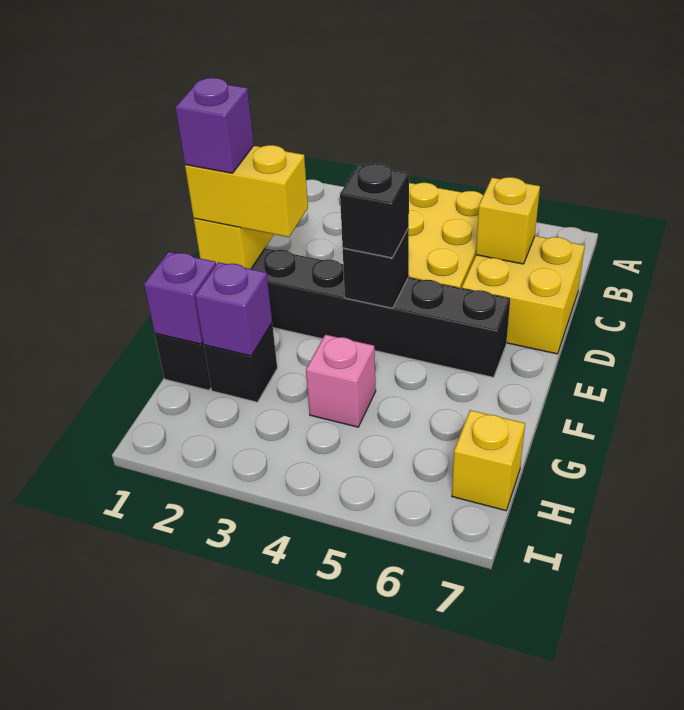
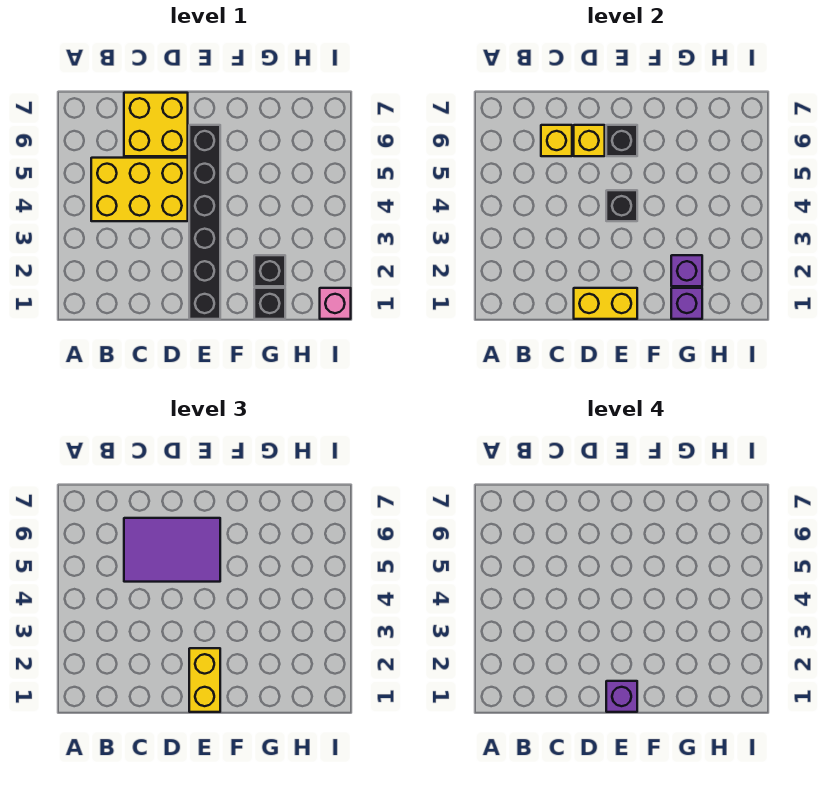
none -> purple 2x3 tile [124,518,220,582]
black 1x1 brick [340,164,409,258] -> black 1x1 brick moved to [606,125,637,156]
pink 1x1 brick [306,335,376,427] -> pink 1x1 brick moved to [320,288,351,319]
yellow 1x1 brick [452,410,525,511] -> yellow 1x1 brick moved to [574,125,605,156]

